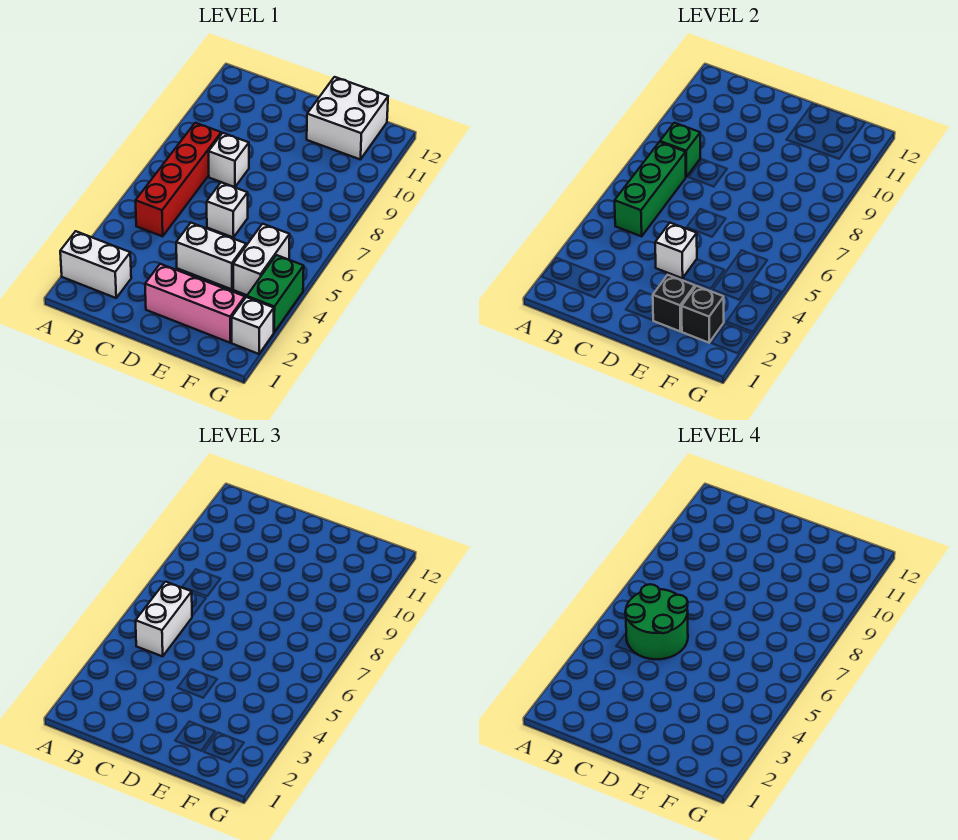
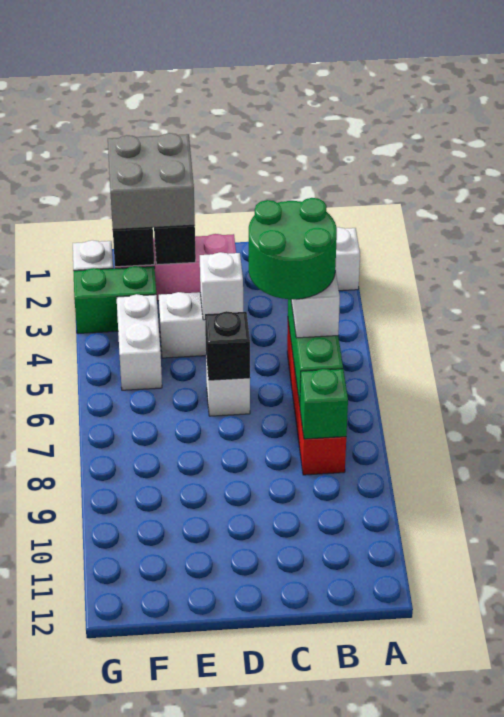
white 1x1 brick [209,133,249,187] -> none
none -> black 1x1 brick [205,311,250,380]
none -> grey 2x2 brick [108,133,195,230]
white 2x2 brick [307,77,388,160] -> none
green 1x2 brick [247,255,304,332] -> green 1x2 brick turned to [74,266,156,334]

